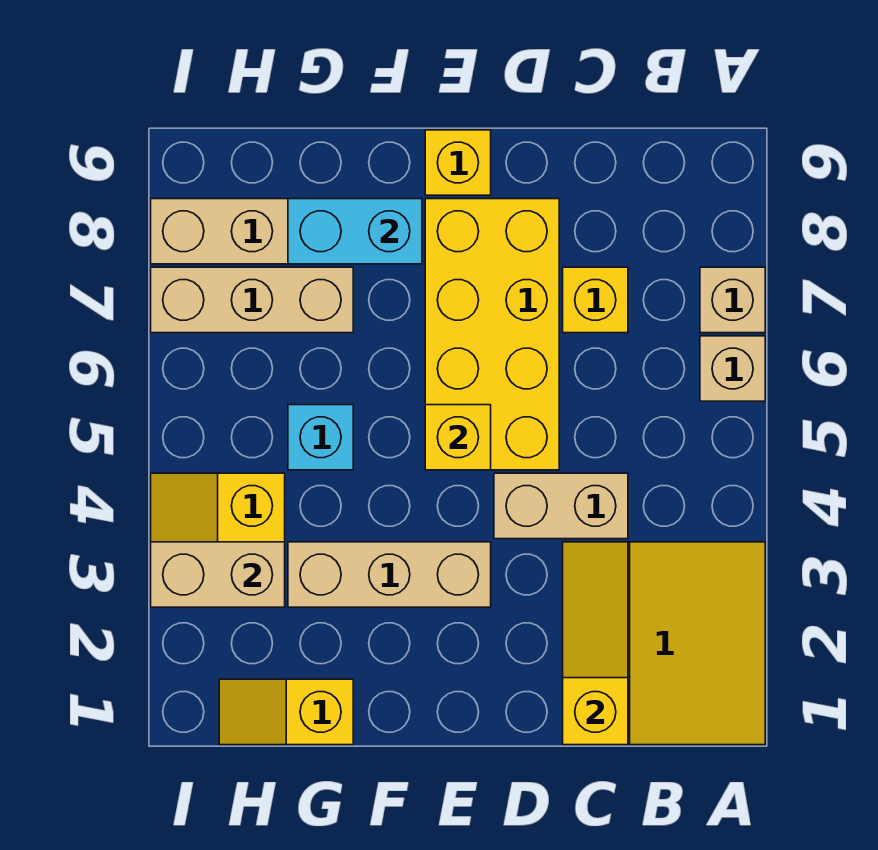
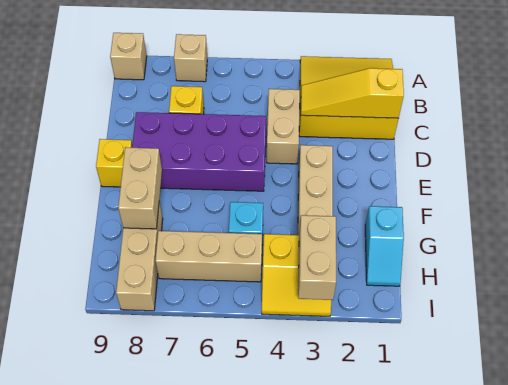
tan 1x1 brick [700,336,765,401] -> tan 1x1 brick moved to [110,33,147,80]
yellow 2x4 brick [425,199,559,470] -> purple 2x4 brick [132,112,266,191]
yellow 1x1 brick [425,405,491,470] -> none
cyan 1x2 brick [288,199,422,264] -> tan 1x2 brick [118,147,162,229]
yellow 1x2 slope [219,679,353,745] -> cyan 1x2 slope [365,206,404,286]
tan 1x3 brick [151,267,353,333] -> tan 1x3 brick turned to [155,231,262,282]

